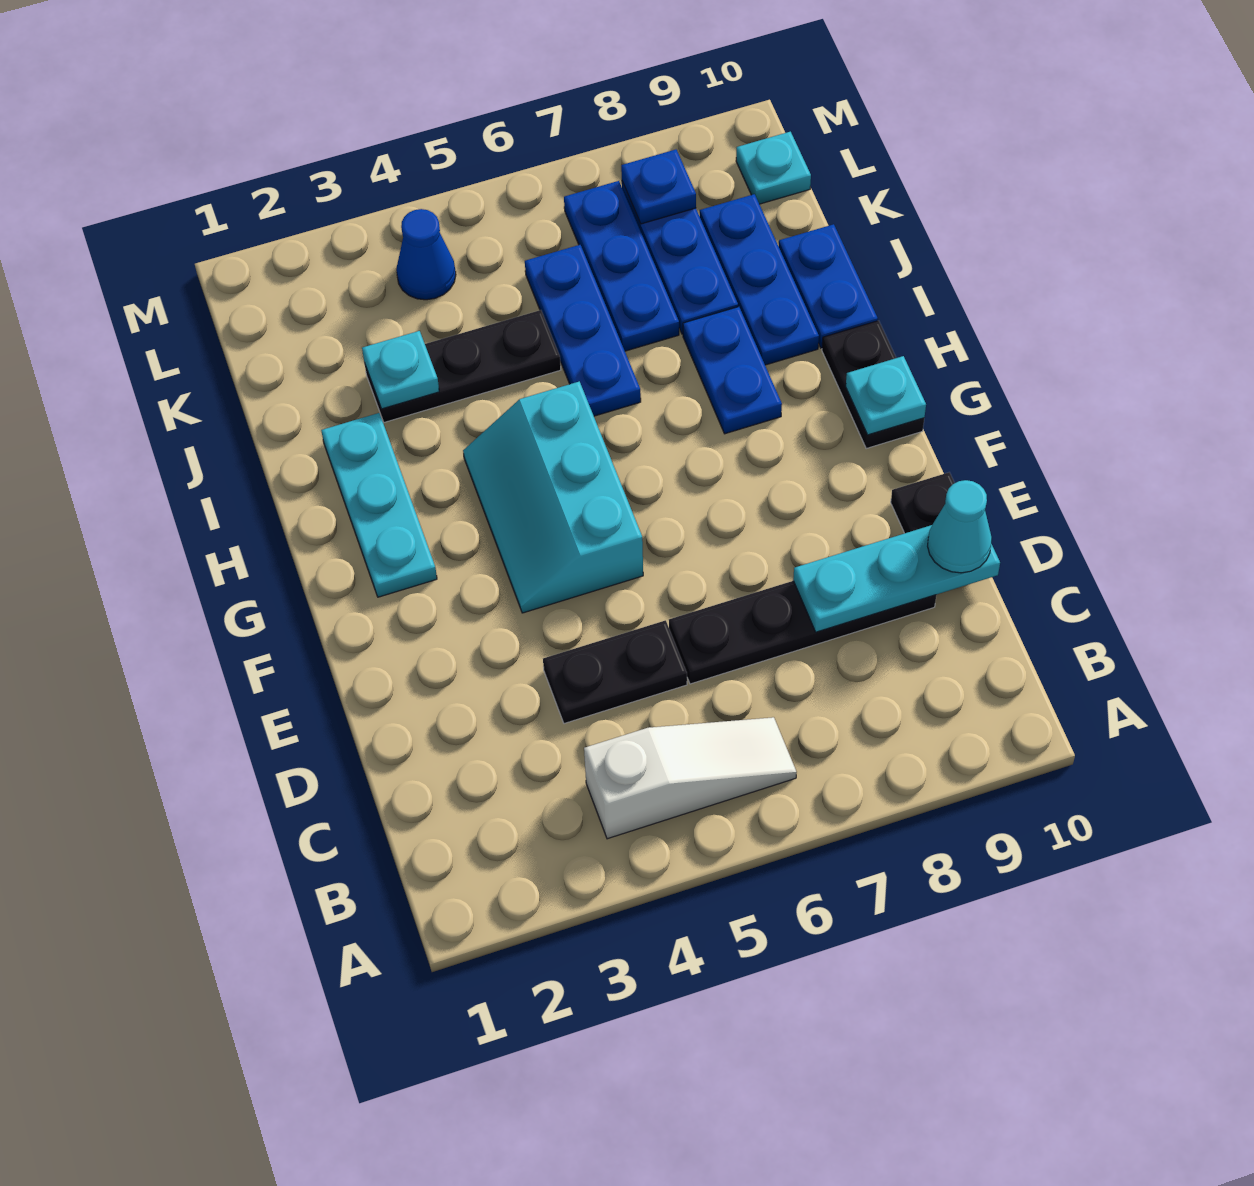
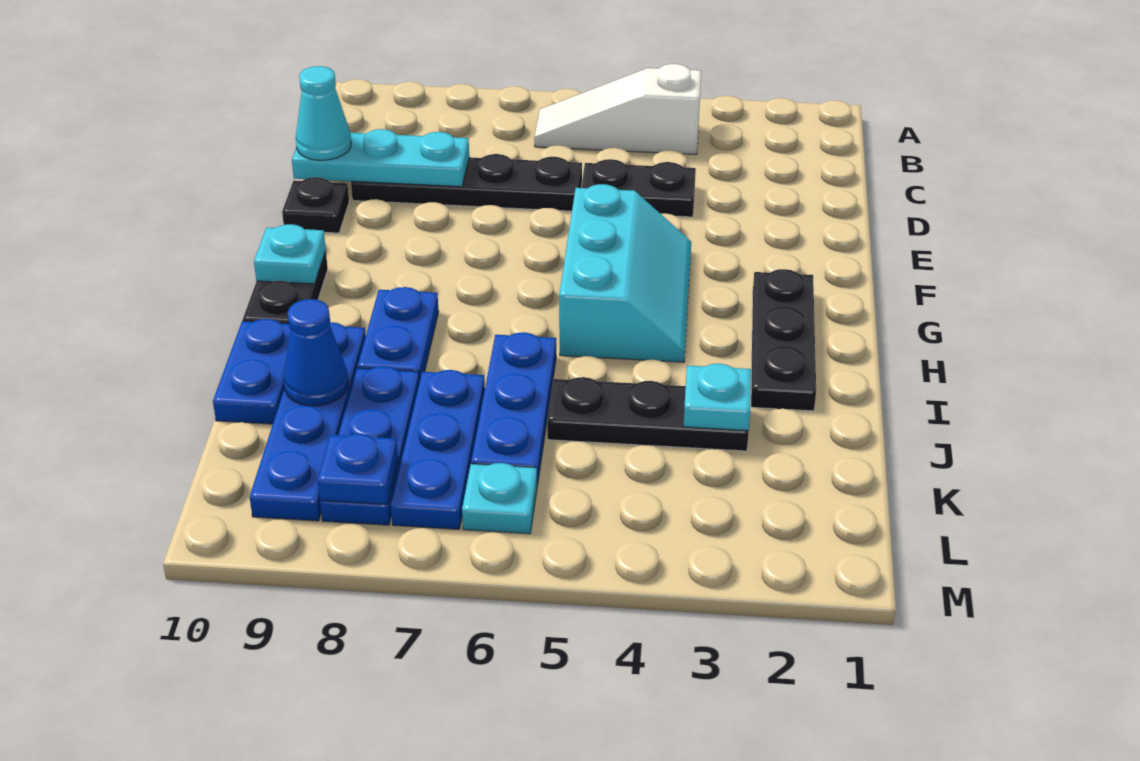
cyan 1x3 plate [321,413,437,597] -> black 1x3 plate [751,269,816,411]
blue 1x3 plate [700,194,819,365] -> blue 1x4 plate [250,322,366,521]
blue 1x1 cone [396,209,456,300] -> blue 1x1 cone moved to [284,299,348,406]
cyan 1x1 plate [736,132,811,204] -> cyan 1x1 plate moved to [462,463,537,534]

